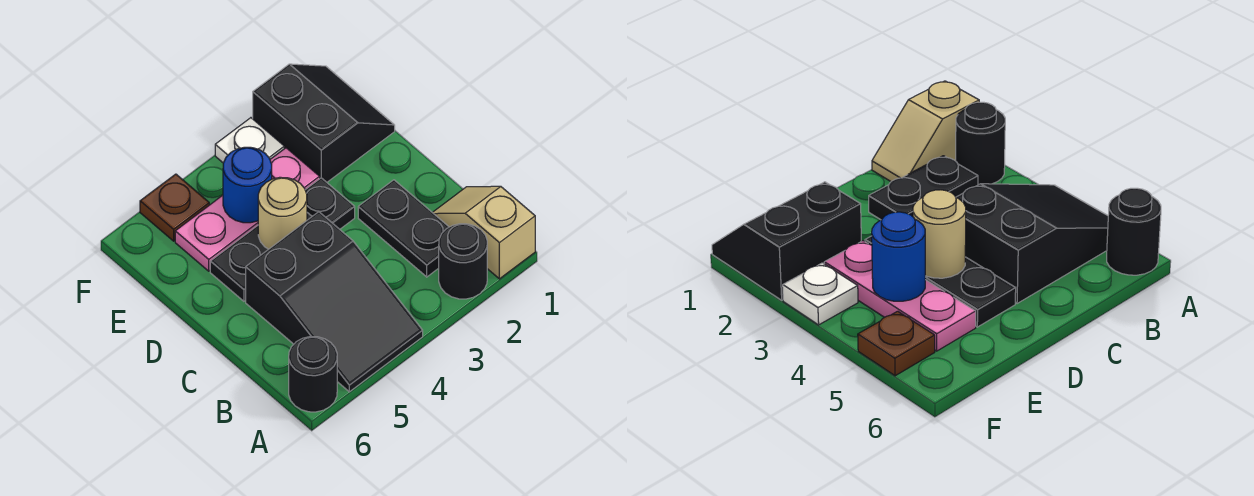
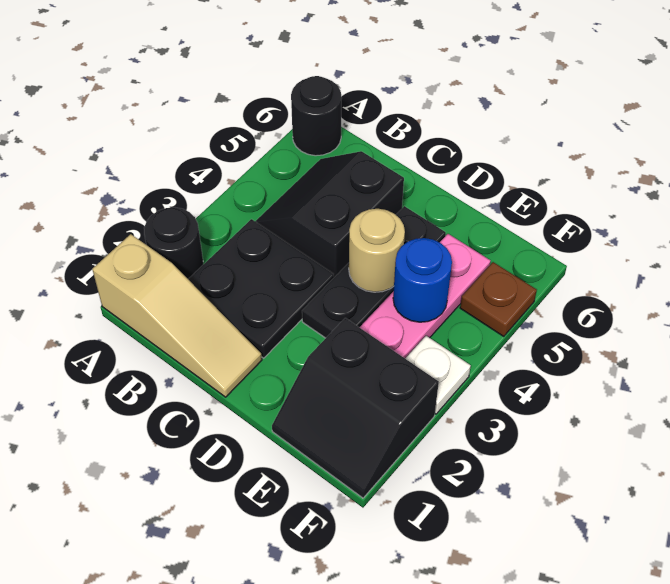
tan 1x2 slope [432,186,535,279] -> tan 1x3 slope [92,234,262,397]
black 2x3 slope [246,212,423,392] -> black 2x2 slope [255,151,404,277]
black 1x2 plate [358,180,449,277] -> black 2x2 plate [188,219,334,358]

